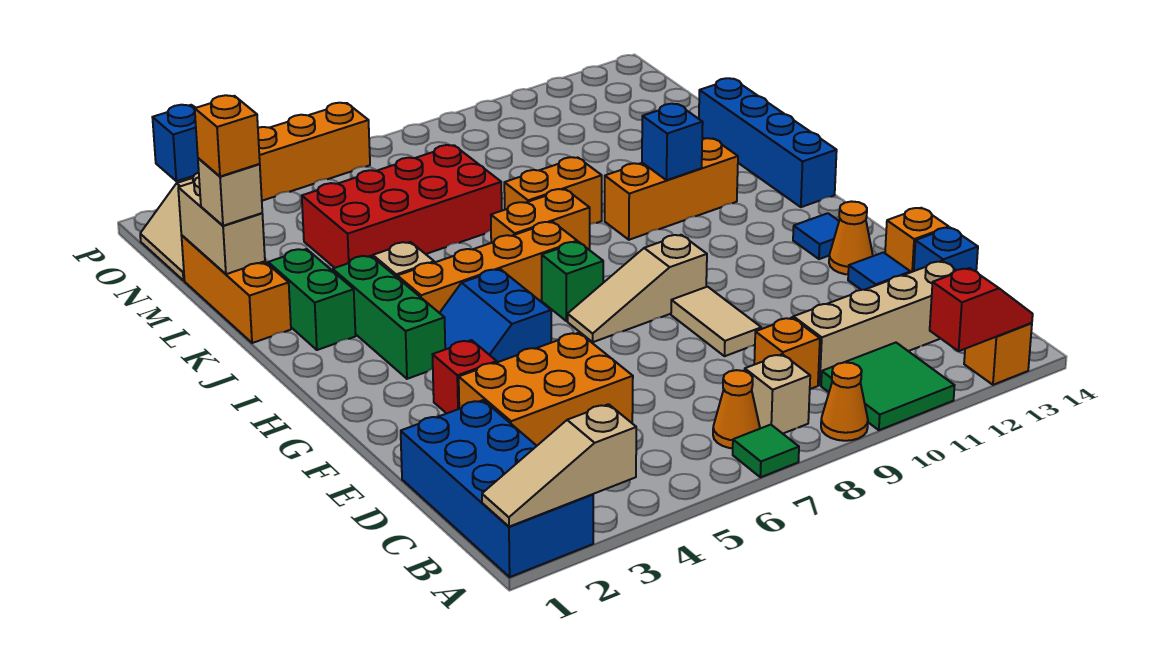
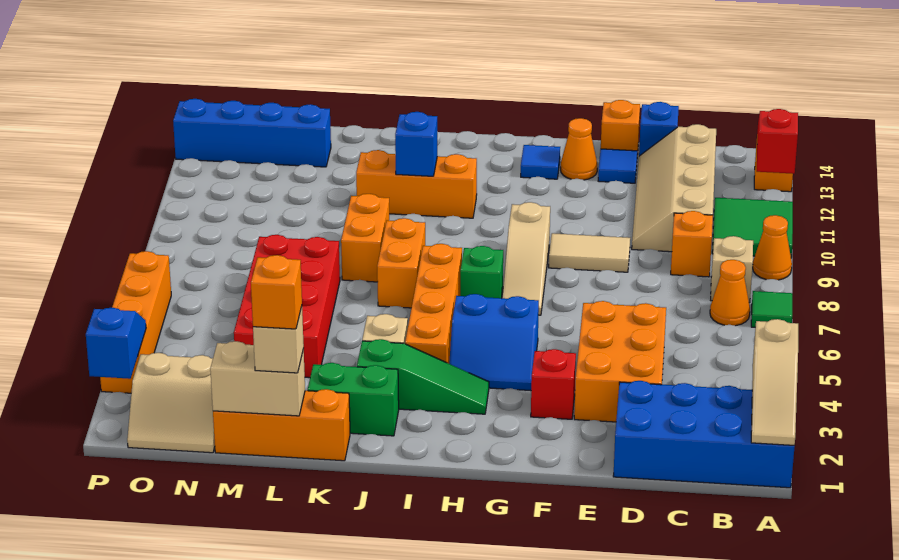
green 1x3 brick [333,256,445,379] -> green 1x3 slope [357,339,489,414]
blue 1x4 brick [699,78,837,207] -> blue 1x4 brick moved to [173,99,331,167]
orange 1x3 brick [605,138,738,240] -> orange 1x3 brick turned to [356,150,477,218]

